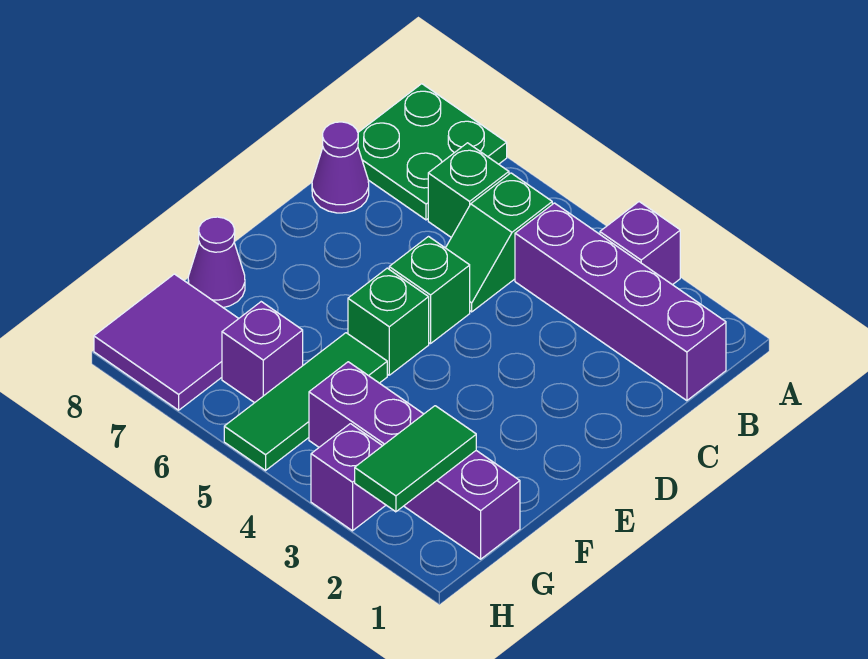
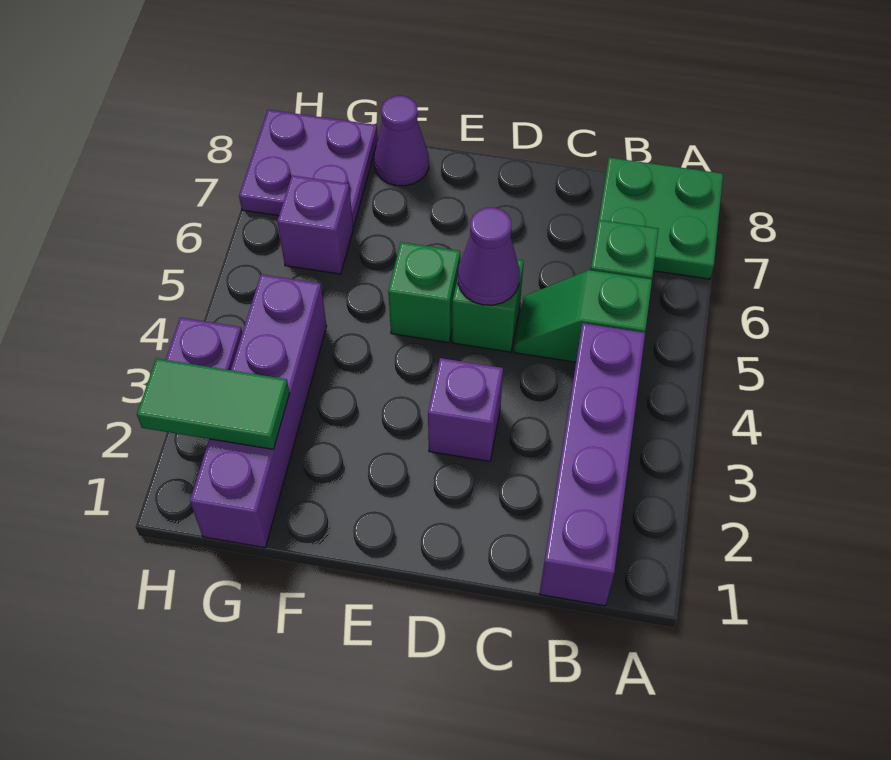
purple 1x1 brick [600,202,680,285] -> purple 1x1 brick moved to [428,358,503,461]
purple 1x1 cone [312,122,369,213] -> purple 1x1 cone moved to [458,207,520,305]
green 1x3 tile [224,333,387,470] -> none
purple 2x2 tile [94,274,239,410] -> purple 2x2 plate [239,110,378,227]

